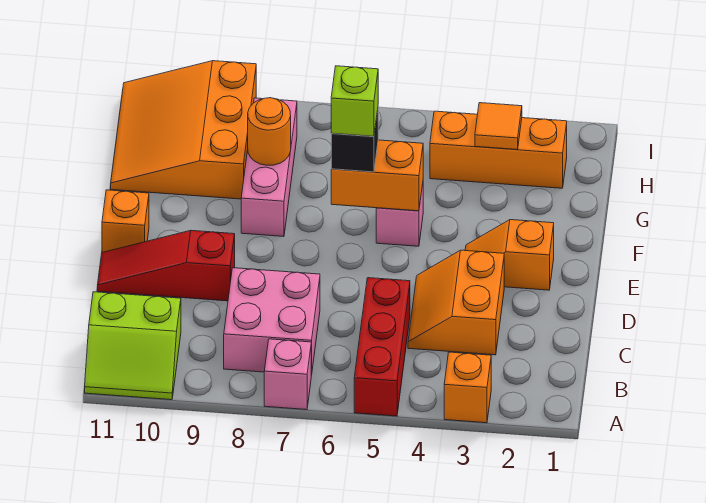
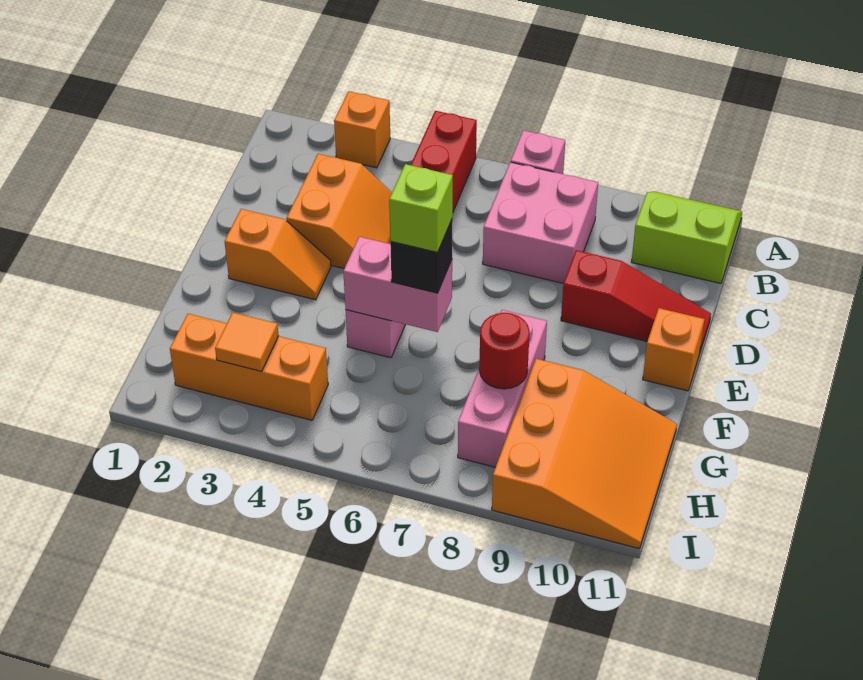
orange 1x2 brick [331,140,423,211] -> pink 1x2 brick [343,237,452,332]
orange 1x1 round brick [248,98,291,165] -> red 1x1 round brick [479,313,530,389]

